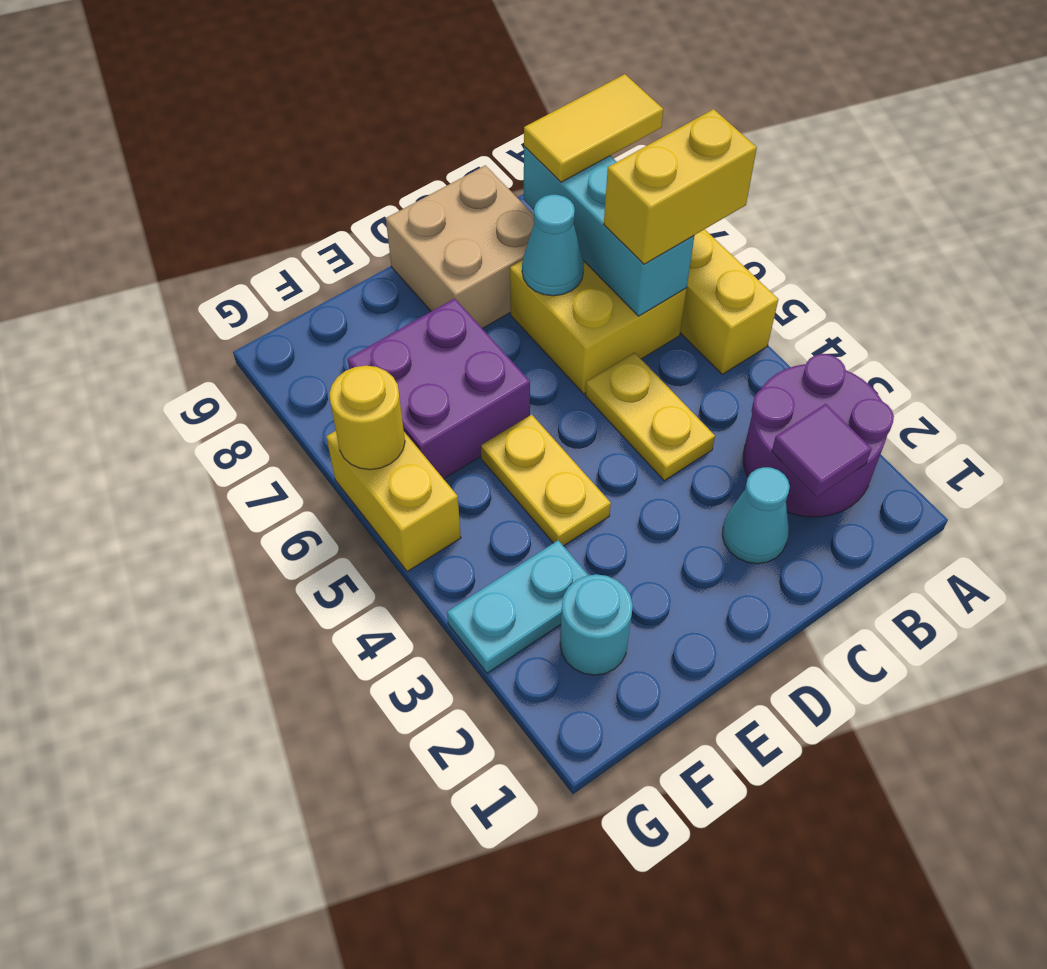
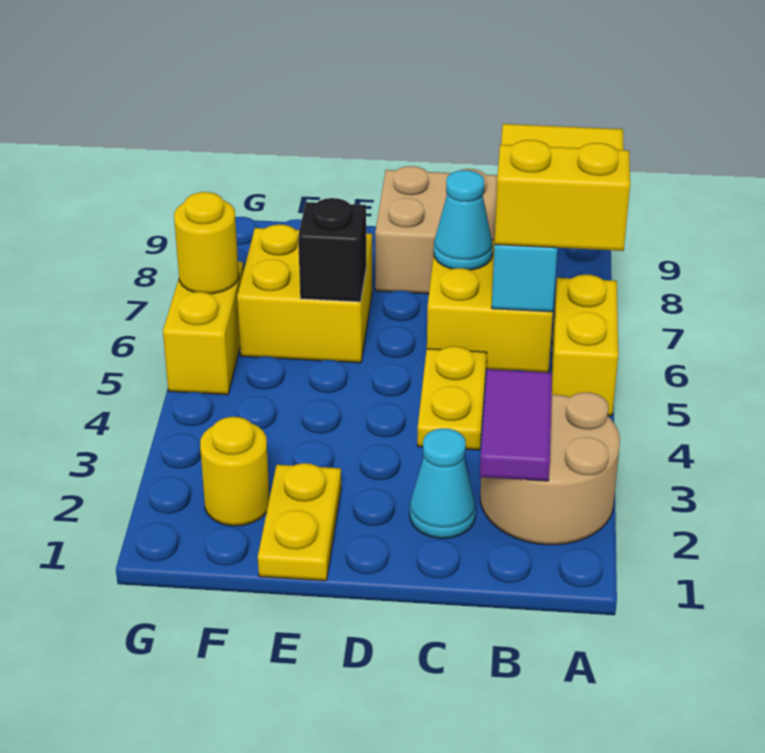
purple 2x2 round brick [743,354,894,517] -> tan 2x2 round brick [480,392,620,545]
purple 1x1 tile [772,404,872,497] -> purple 1x2 tile [480,369,552,481]
yellow 1x2 plate [481,415,611,546] -> yellow 1x2 plate moved to [258,463,341,581]
purple 2x2 brick [348,298,530,479] -> yellow 2x2 brick [237,224,372,363]
none -> black 1x1 brick [298,198,366,302]
cyan 1x1 round brick [560,574,633,675] -> yellow 1x1 round brick [200,417,269,526]
cyan 1x2 plate [447,540,588,673] -> none

